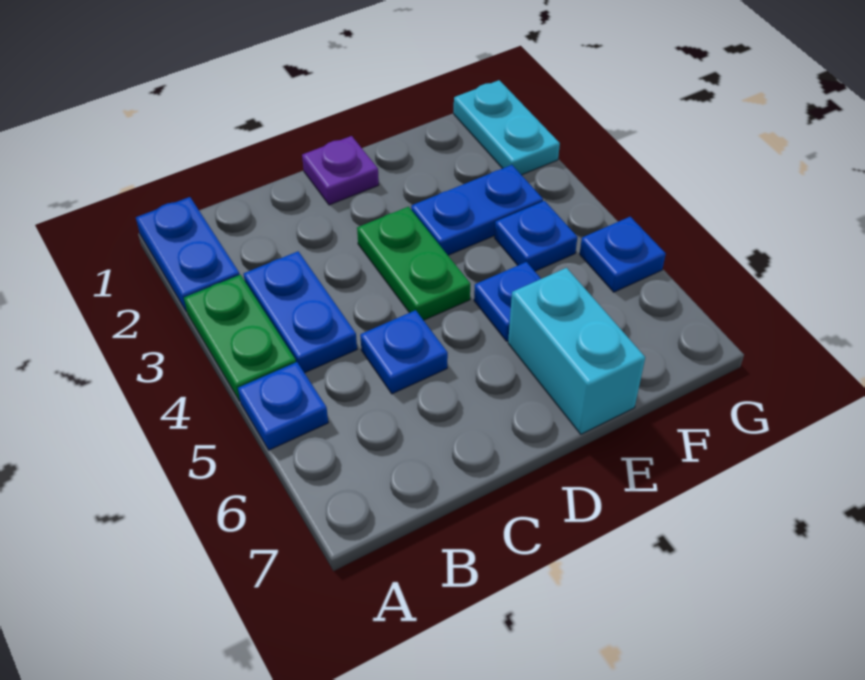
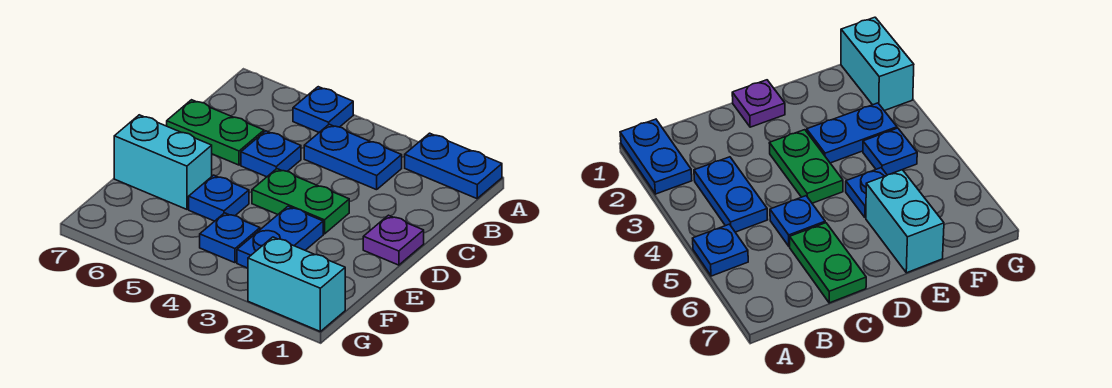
green 1x2 plate [184,275,296,401] -> green 1x2 plate moved to [167,100,264,165]
cyan 1x2 plate [454,80,560,175] -> cyan 1x2 brick [248,237,345,331]
blue 1x1 plate [580,217,666,292] -> none

